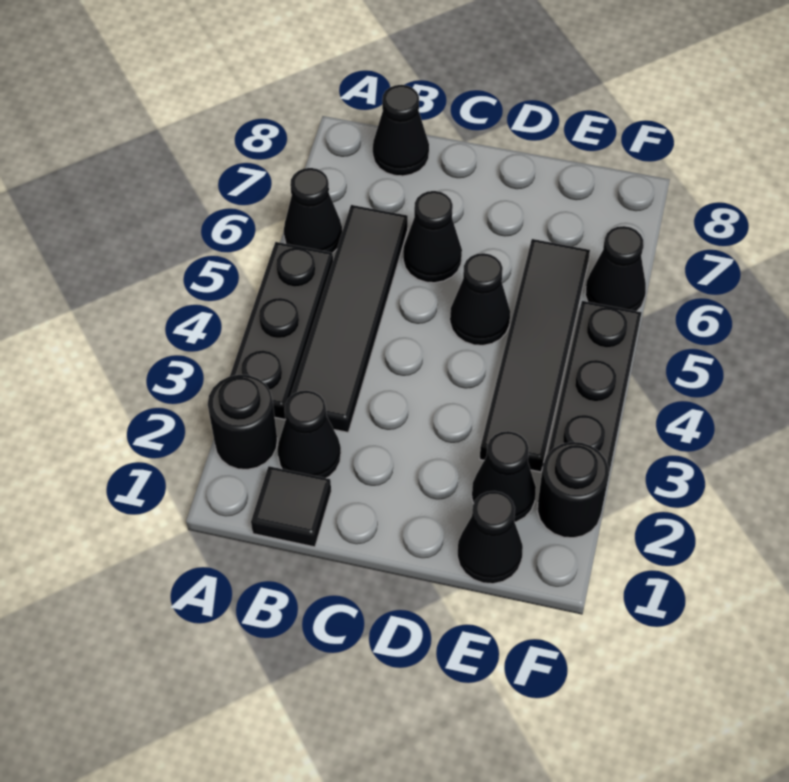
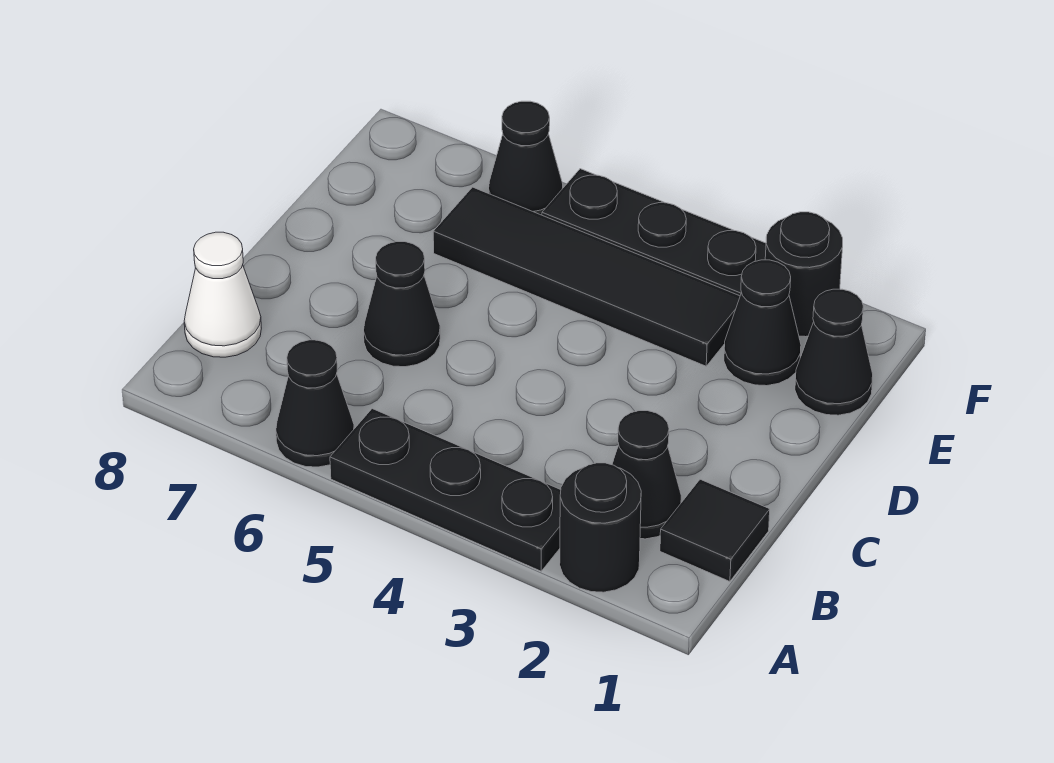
black 1x4 tile [291,205,408,432] -> none
black 1x1 cone [373,85,429,176] -> white 1x1 cone [184,232,261,357]
black 1x1 cone [450,253,510,345] -> none

